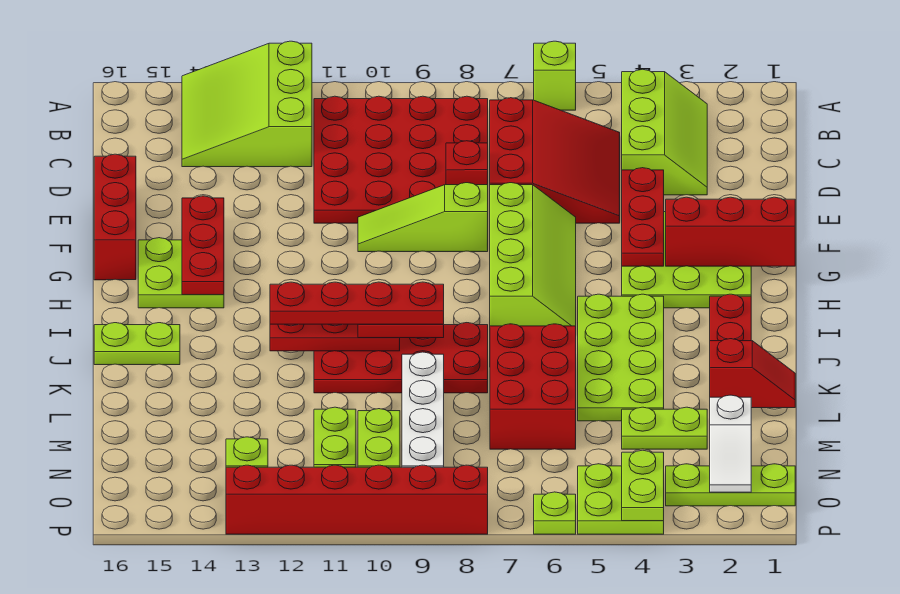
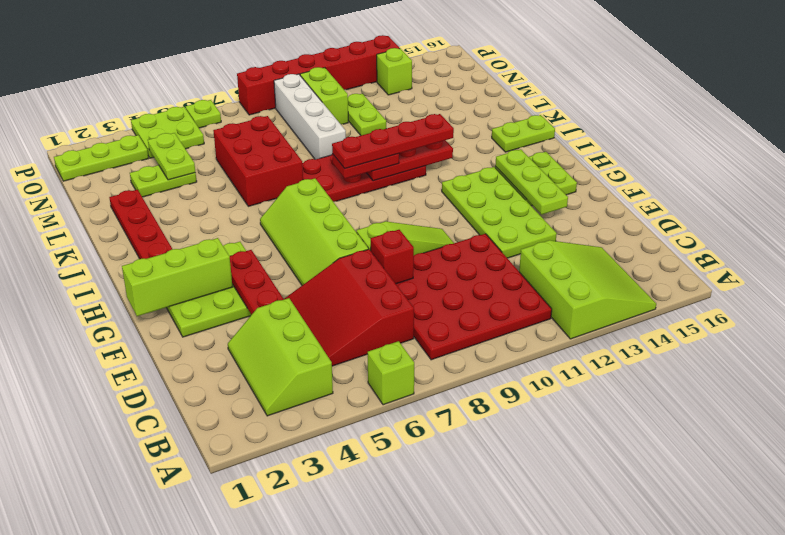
red 1x3 brick [94,154,136,280] -> none
red 1x3 plate [182,196,224,295] -> lime 1x3 plate [495,149,568,215]
red 1x3 brick [666,197,795,266] -> lime 1x3 brick [122,238,233,316]
lime 2x4 plate [578,294,664,421] -> lime 2x4 plate moved to [442,167,557,258]
red 1x2 slope [710,339,795,408] -> none
white 1x2 slope [710,395,751,492] -> none
lime 1x2 plate [622,450,664,521] -> lime 1x2 plate moved to [148,133,195,180]

